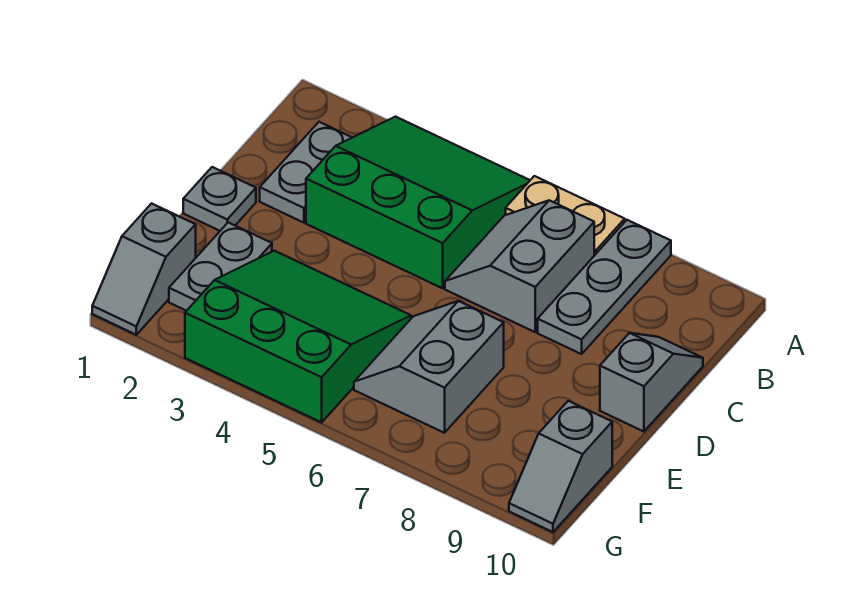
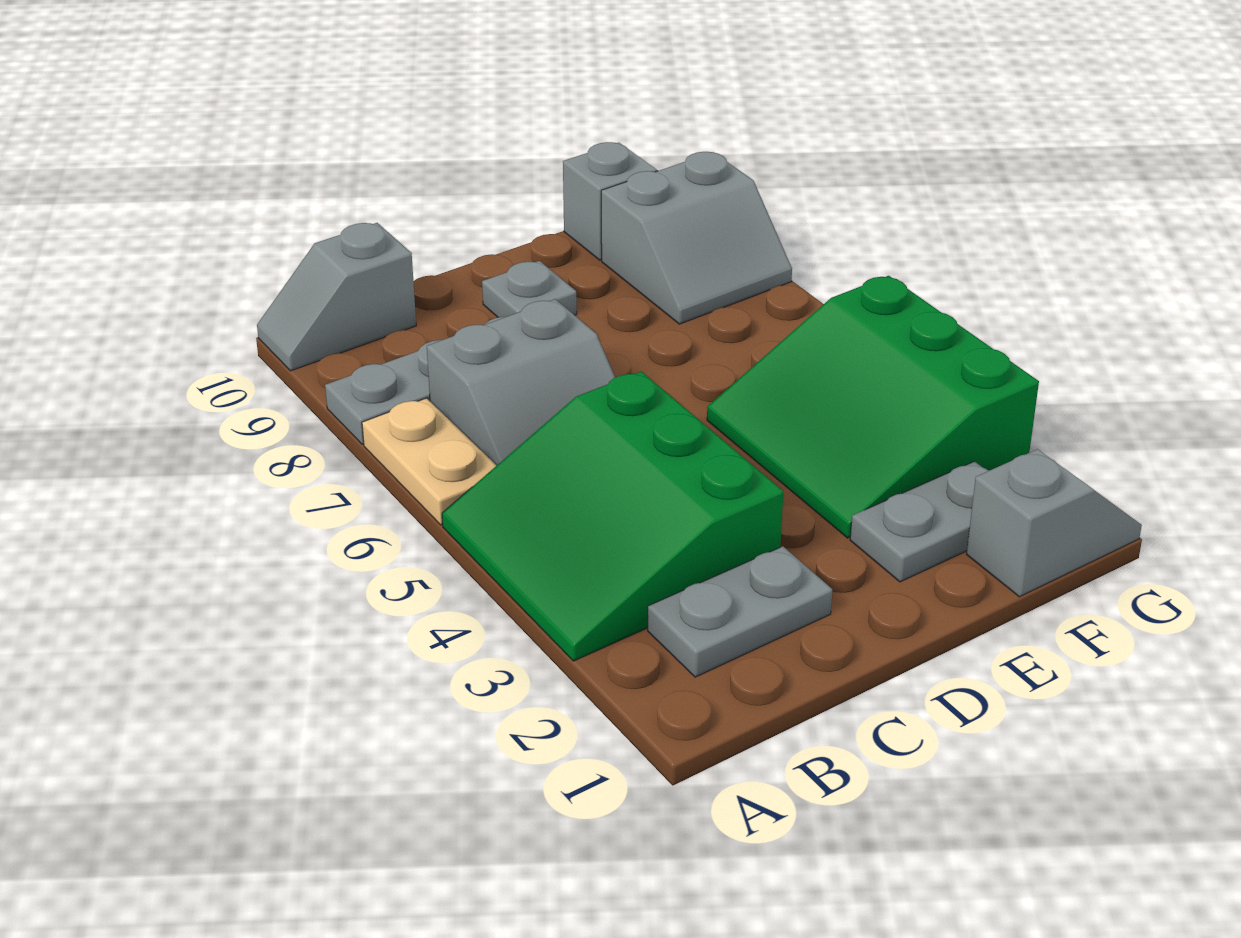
grey 1x2 slope [600,333,703,432] -> grey 1x2 slope moved to [257,223,416,371]
grey 1x1 plate [183,167,256,231] -> grey 1x1 plate moved to [482,261,577,317]
grey 2x2 slope [354,301,504,433] -> grey 2x2 slope moved to [601,152,792,324]

